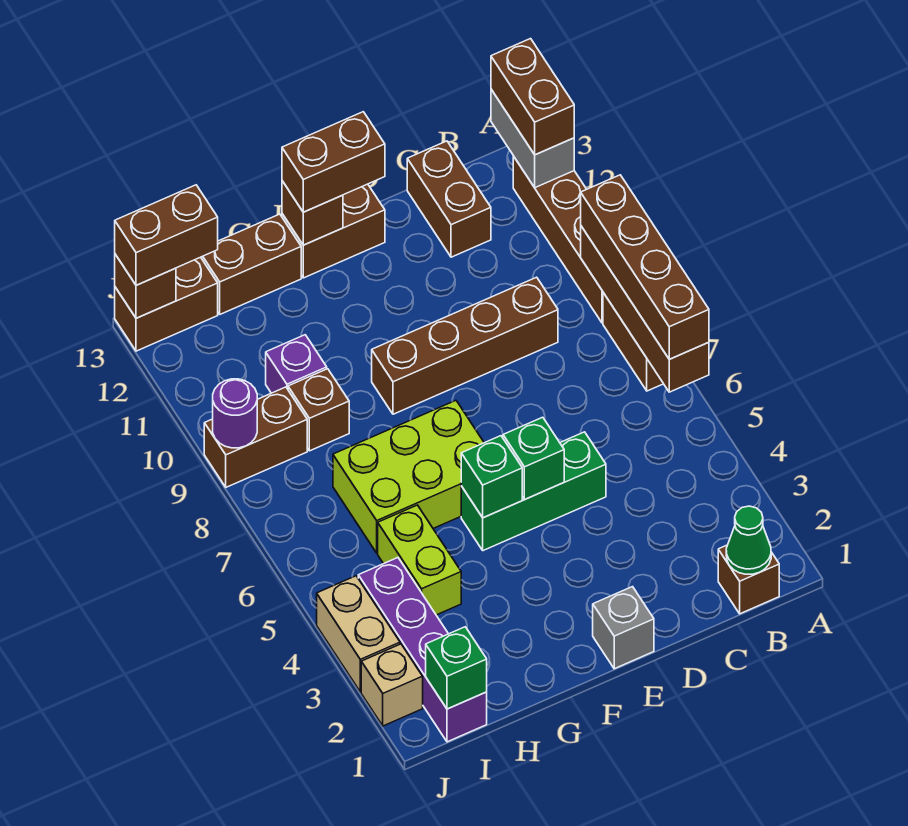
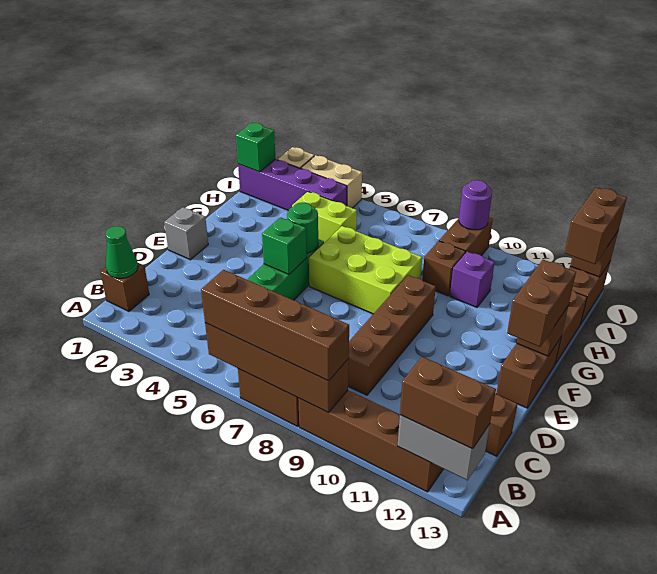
green 1x1 brick [461,436,522,518] -> green 1x1 round brick [287,203,318,253]
lime 2x3 brick [333,401,484,553] -> lime 2x3 brick turned to [309,226,422,314]

